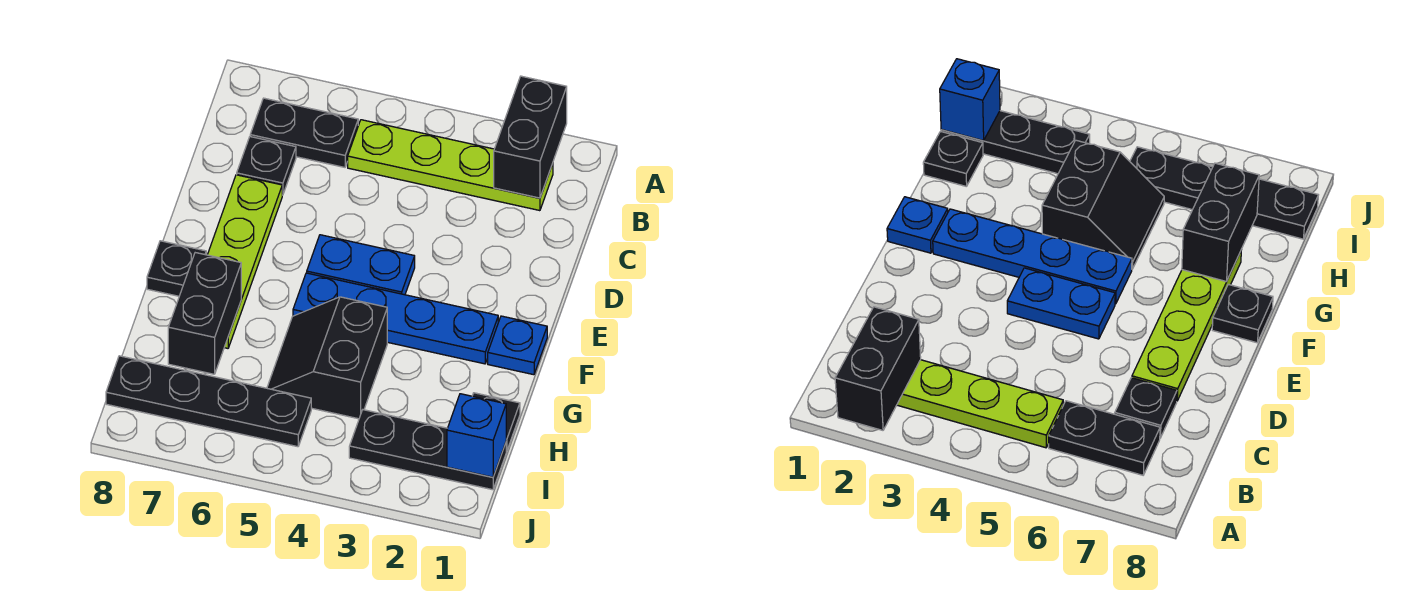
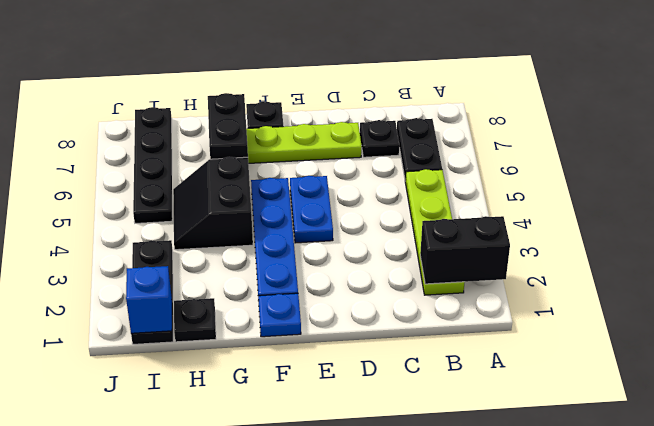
black 2x2 slope [267,297,387,419] -> black 2x2 slope turned to [173,157,253,250]
black 1x2 brick [168,253,241,374] -> black 1x2 brick turned to [208,93,248,159]

